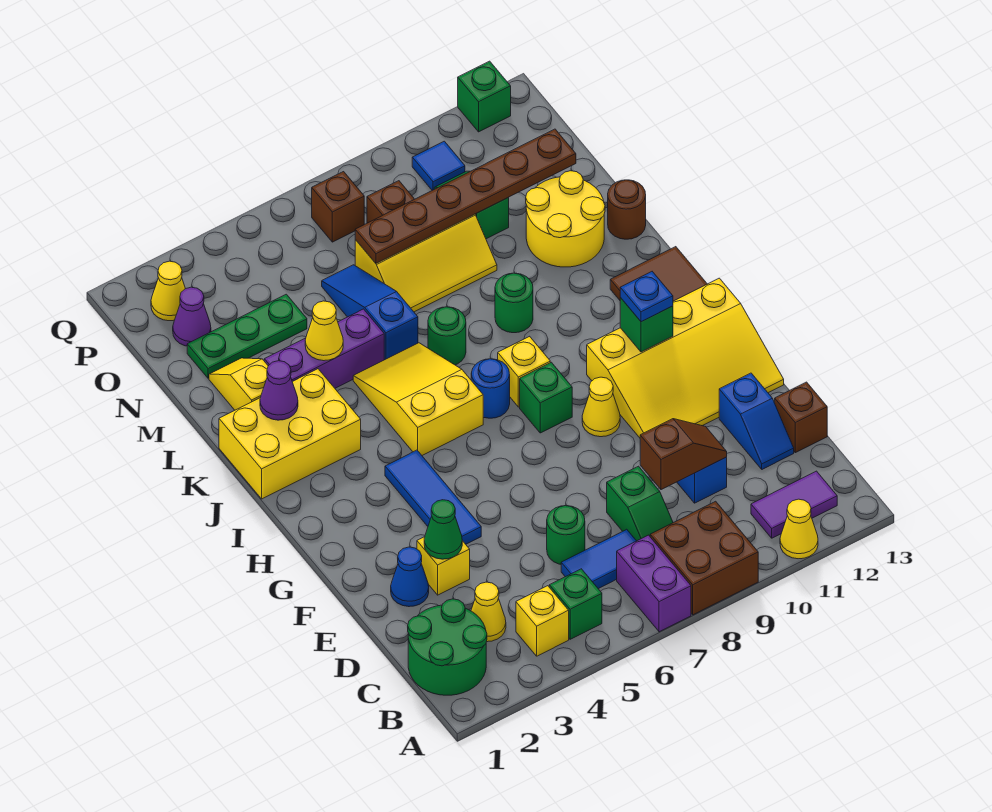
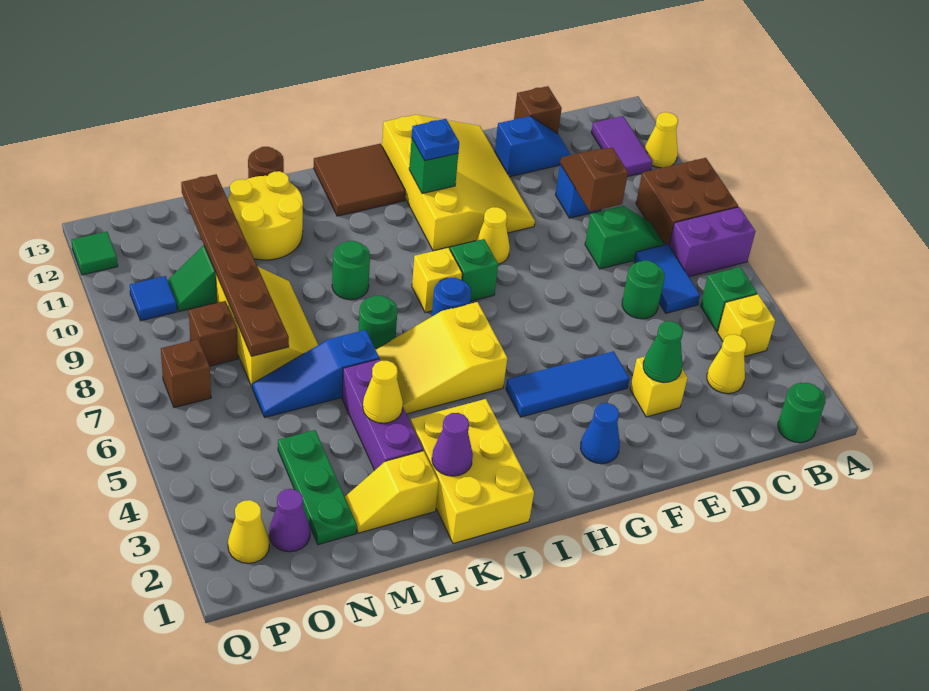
green 2x2 round brick [408,599,487,695] -> green 1x1 round brick [778,383,826,443]
blue 1x1 cone [391,547,429,607] -> blue 1x1 cone moved to [580,403,620,464]
green 1x1 brick [458,61,511,132] -> green 1x1 tile [72,232,118,275]

